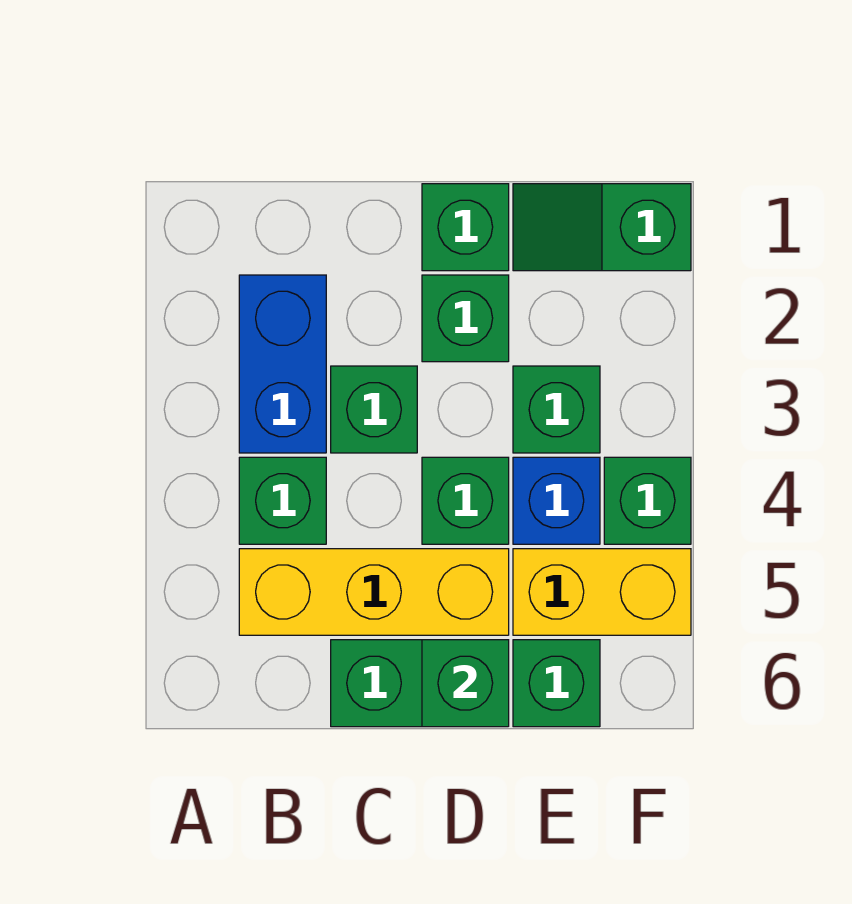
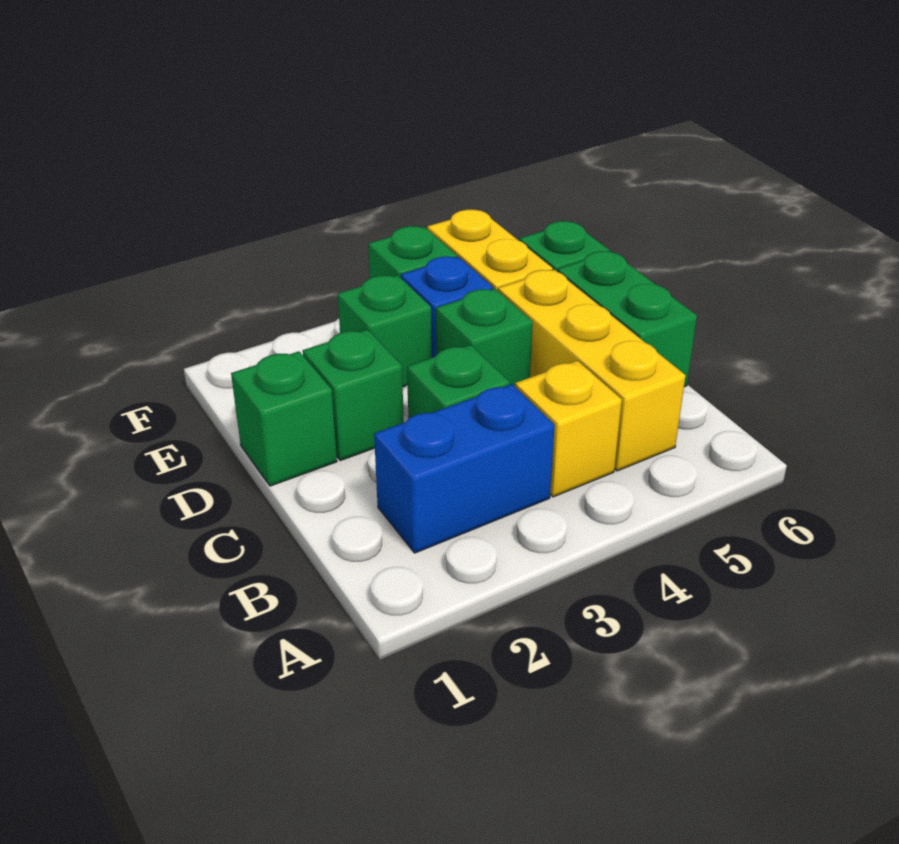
green 1x1 brick [239,457,326,544] -> yellow 1x1 brick [515,361,622,497]
green 1x1 brick [422,640,509,727] -> none
green 1x2 slope [513,184,691,271] -> none

